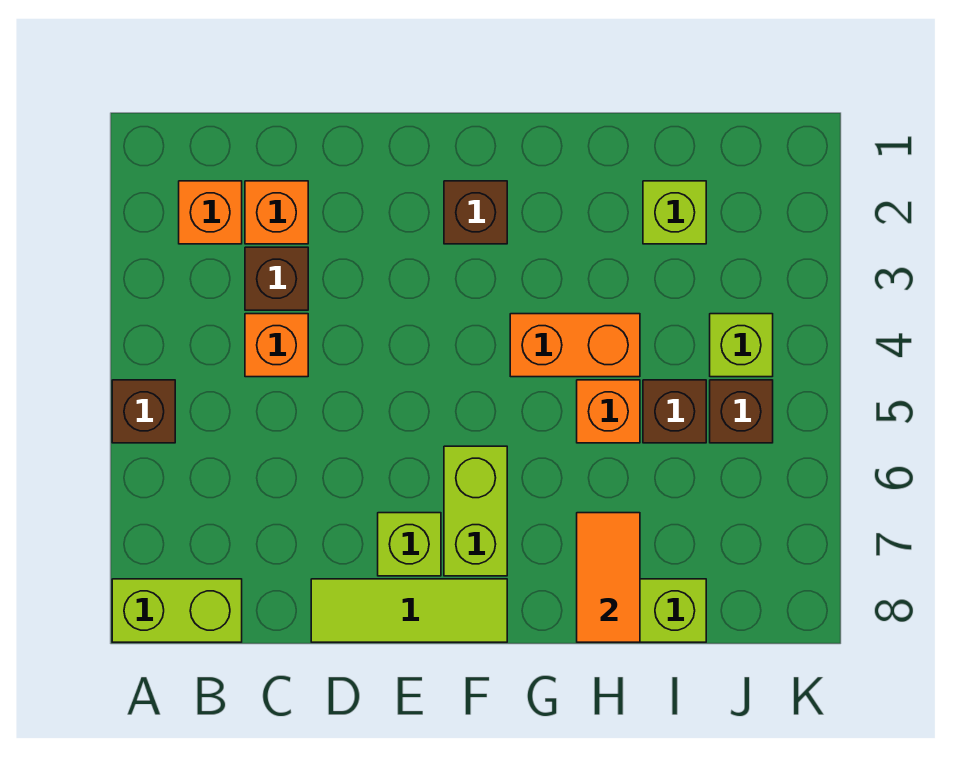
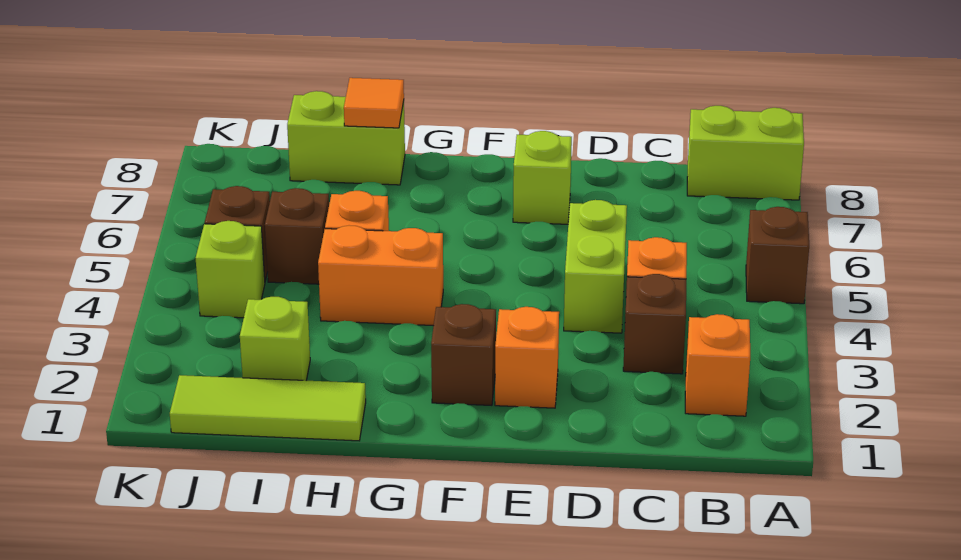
orange 1x1 brick [245,181,308,244] -> orange 1x1 brick moved to [495,307,559,408]
lime 1x3 tile [311,579,507,642] -> lime 1x3 tile moved to [170,375,366,441]
lime 1x2 brick [444,446,507,576] -> lime 1x2 brick moved to [564,200,627,333]
orange 1x2 tile [577,513,640,642] -> orange 1x1 tile [344,78,404,128]

